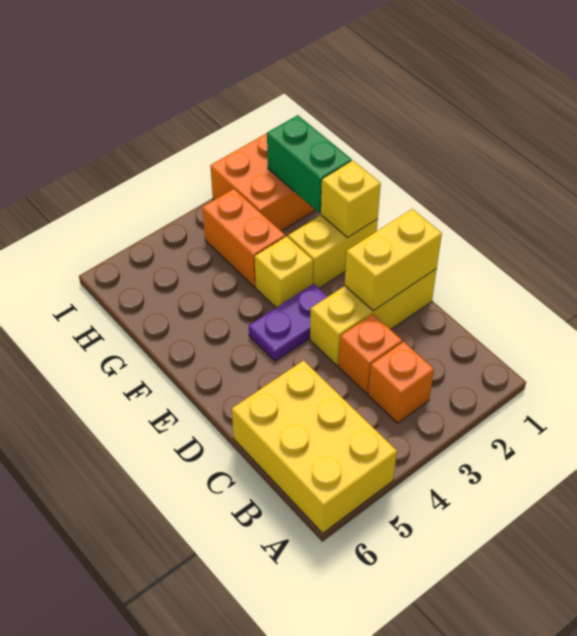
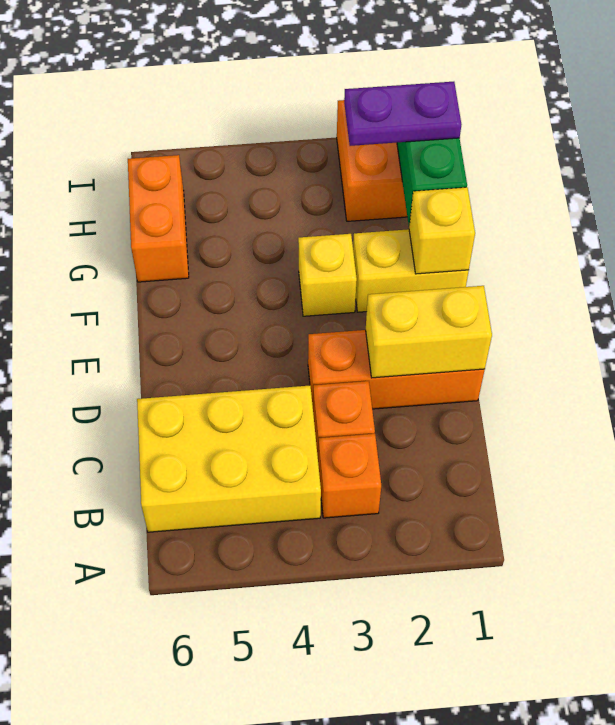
yellow 2x3 brick [232,360,397,533] -> yellow 2x3 brick turned to [137,386,321,532]
yellow 1x3 brick [310,269,437,366] -> orange 1x3 brick [308,330,485,409]
purple 1x2 plate [249,284,328,361] -> purple 1x2 plate moved to [344,82,461,146]
orange 1x2 brick [202,189,285,287] -> orange 1x2 brick moved to [128,155,189,282]

